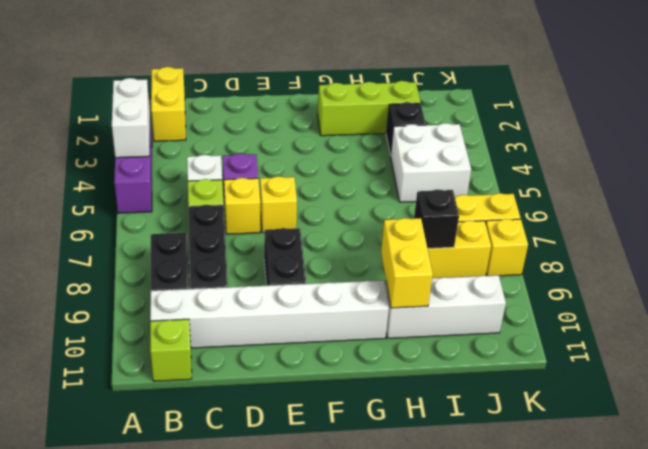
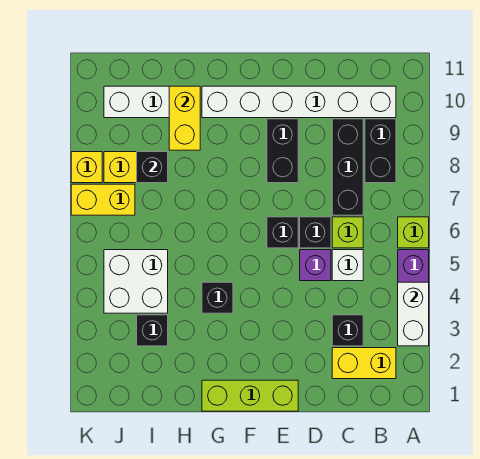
yellow 1x2 brick [151,67,186,141] -> yellow 1x2 brick turned to [332,348,396,379]
lime 1x1 brick [150,319,192,381] -> lime 1x1 brick moved to [398,217,429,248]
none -> black 1x1 brick [332,315,363,346]
yellow 1x1 brick [224,178,260,234] -> black 1x1 brick [300,217,331,248]
yellow 1x1 brick [260,176,297,233] -> black 1x1 brick [267,217,298,248]
lime 1x3 brick [318,81,421,136] -> lime 1x3 brick moved to [202,380,298,411]
none -> black 1x1 brick [202,282,233,313]

